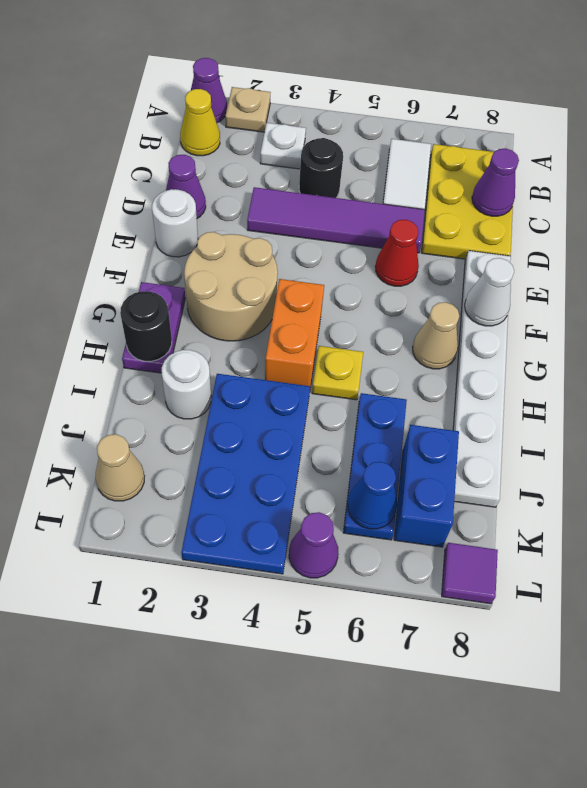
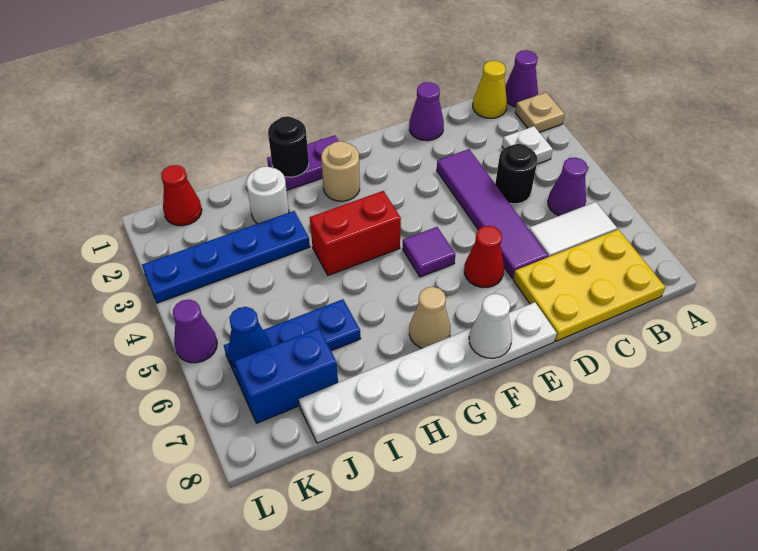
purple 1x1 cone [472,149,519,216] -> purple 1x1 cone moved to [548,157,588,216]
white 1x1 round brick [152,189,198,257] -> none
tan 2x2 round brick [184,232,278,341] -> tan 1x1 round brick [321,141,360,201]
orange 1x2 brick [265,279,324,387] -> red 1x2 brick [310,191,401,275]
yellow 1x1 plate [312,346,363,400] -> none
blue 2x4 plate [181,374,310,574] -> blue 1x4 plate [142,211,310,303]
tan 1x1 cone [95,434,144,501] -> red 1x1 cone [161,165,202,226]
purple 1x1 tile [442,543,498,604] -> purple 1x1 tile moved to [403,227,455,277]

